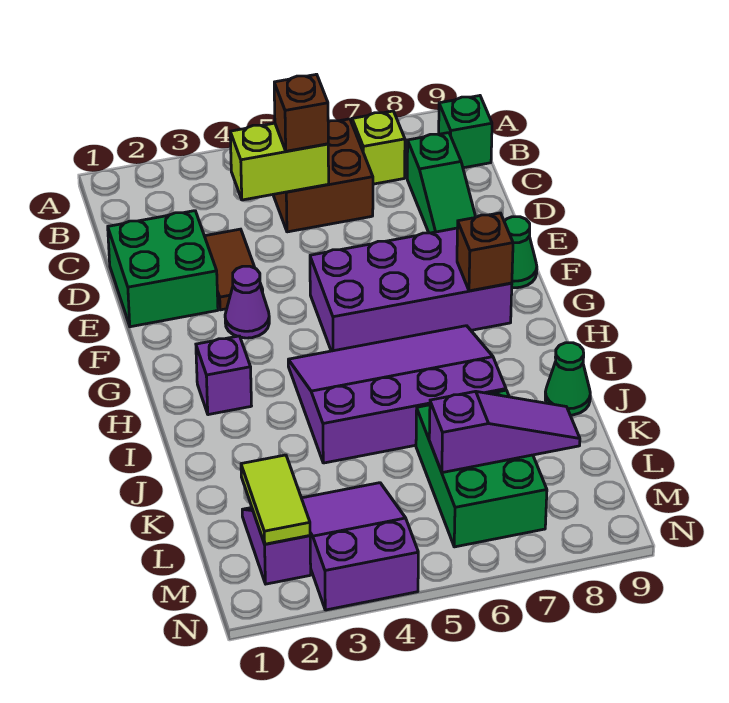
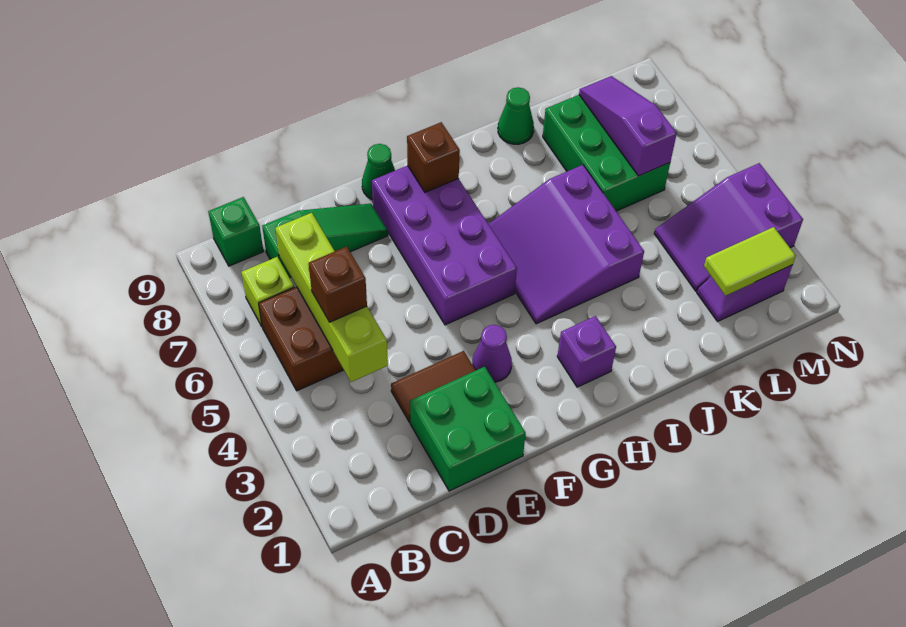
lime 1x2 brick [230,123,329,200] -> lime 1x4 brick [275,213,388,382]
purple 3x4 slope [288,326,506,463] -> purple 3x3 slope [489,165,644,324]
green 2x3 brick [416,390,547,547] -> green 2x3 brick turned to [543,95,670,211]

